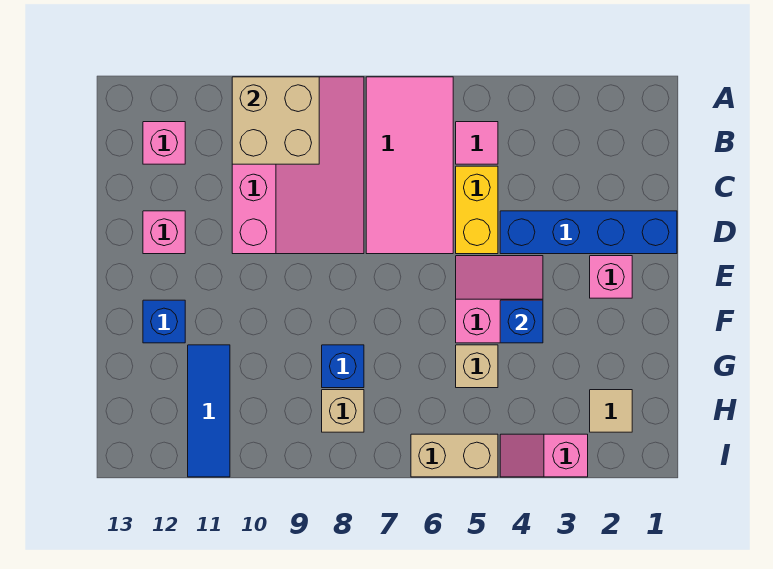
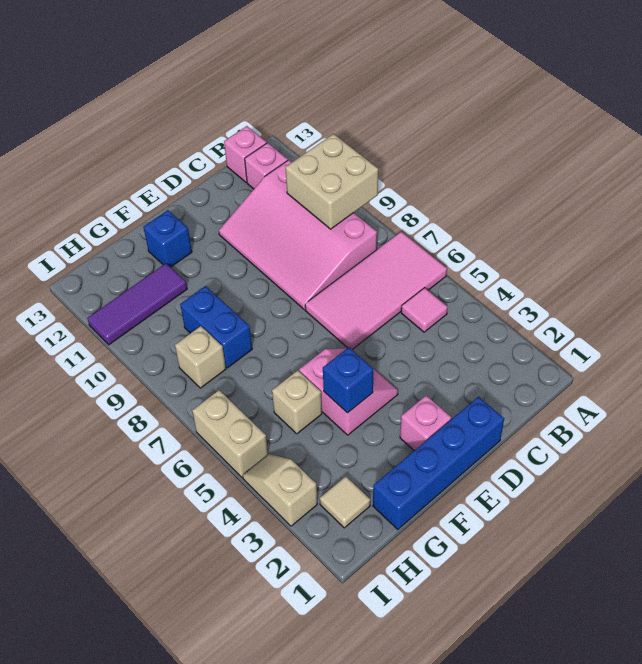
pink 3x4 slope [232,77,364,254] -> pink 3x4 slope turned to [219,160,377,310]
yellow 1x2 brick [456,166,498,254] -> none
blue 1x4 brick [500,211,677,254] -> blue 1x4 brick turned to [373,397,504,529]
pink 1x1 brick [143,211,185,254] -> pink 1x1 brick moved to [224,126,267,182]
blue 1x1 brick [322,345,364,388] -> blue 1x2 brick [180,286,252,368]
blue 1x3 tile [188,345,230,477] -> purple 1x3 tile [87,264,187,345]
pink 1x2 slope [500,434,588,477] -> tan 1x2 slope [243,454,317,526]

